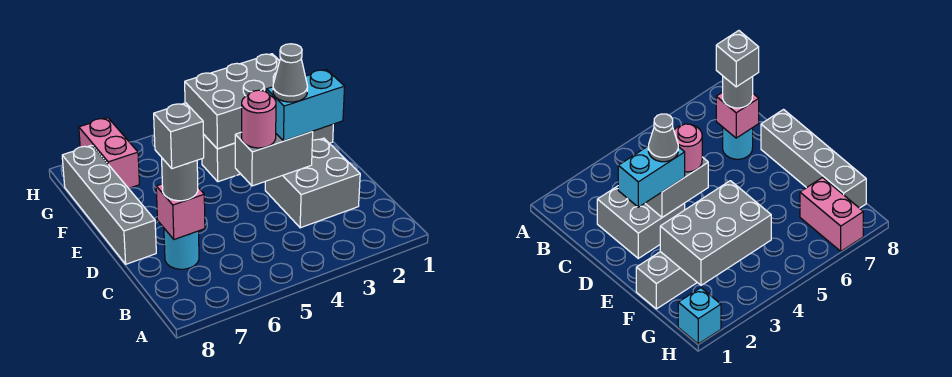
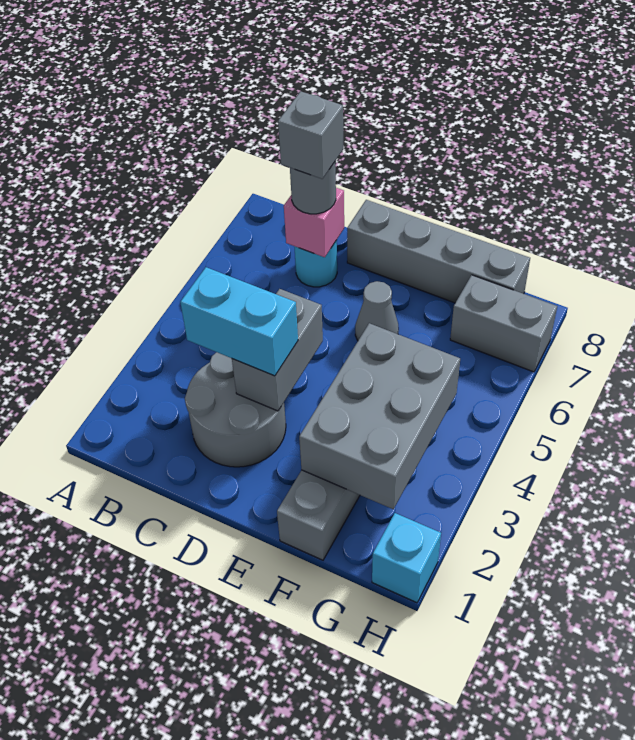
grey 2x2 brick [265,138,360,228] -> grey 2x2 round brick [185,352,286,467]
cyan 1x2 brick [267,70,345,141] -> cyan 1x2 brick turned to [180,267,298,376]
grey 1x1 cone [273,44,307,102] -> grey 1x1 cone moved to [355,281,399,341]
pink 1x1 round brick [242,90,276,148] -> none
pink 1x2 brick [79,118,139,188] -> grey 1x2 brick [450,275,557,372]

